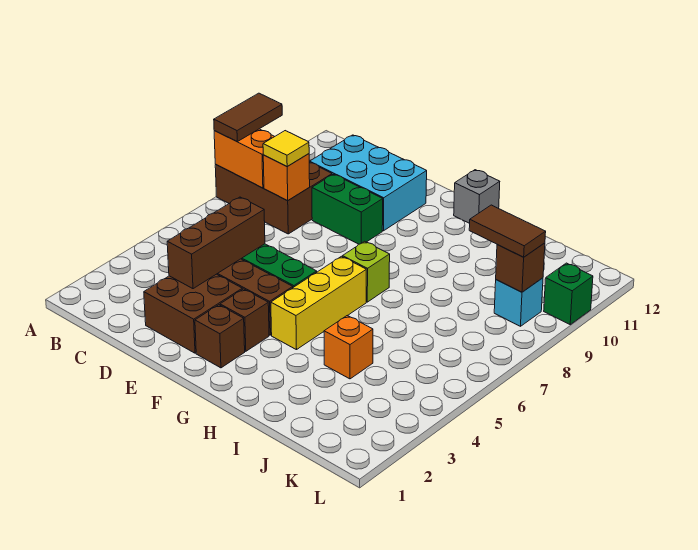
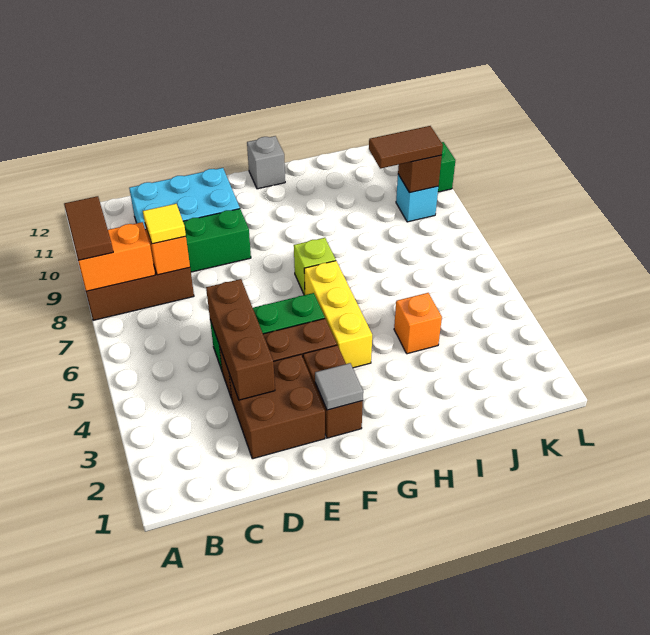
none -> grey 1x1 tile [315,363,363,410]

